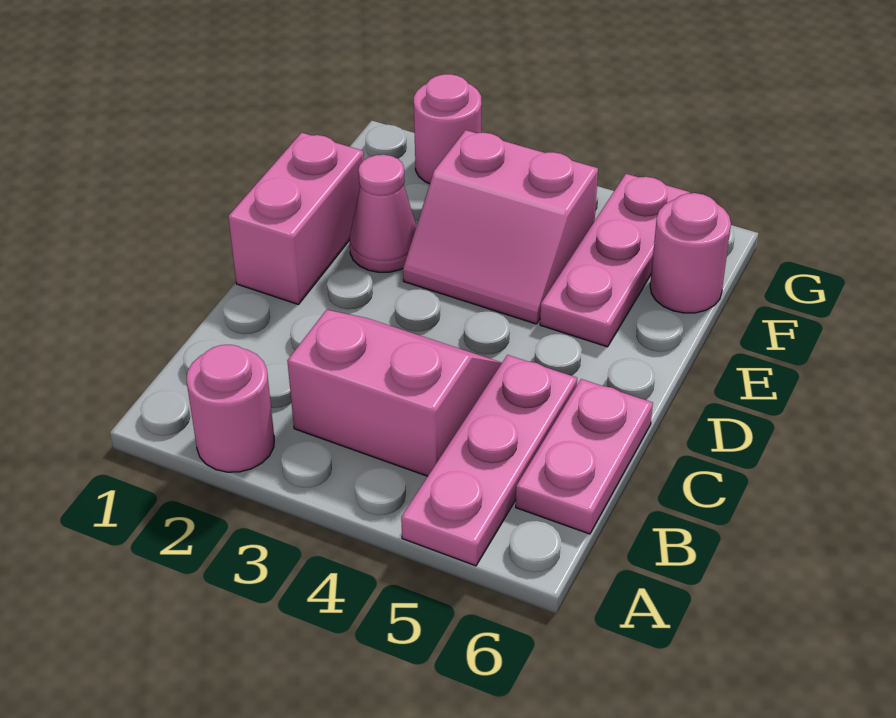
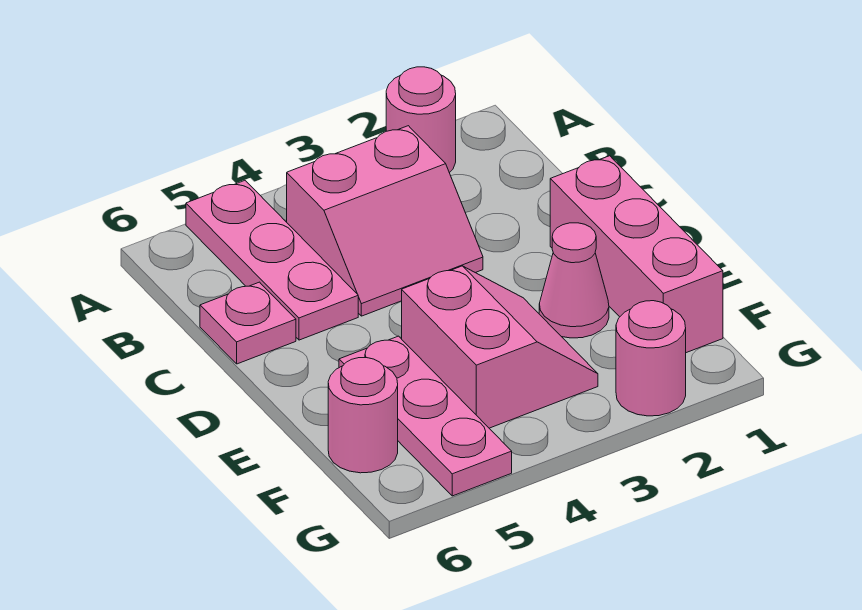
pink 1x2 plate [516,379,653,534] -> pink 1x1 plate [200,282,296,364]
pink 1x2 brick [228,133,364,305] -> pink 1x3 brick [550,156,723,353]
pink 2x2 slope [403,130,598,324] -> pink 2x2 slope turned to [402,266,598,428]

